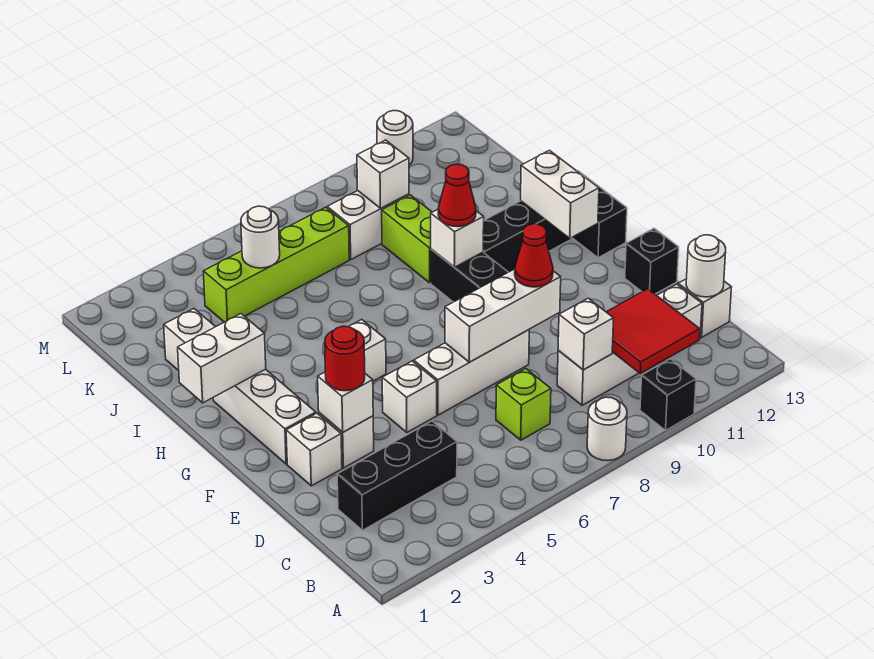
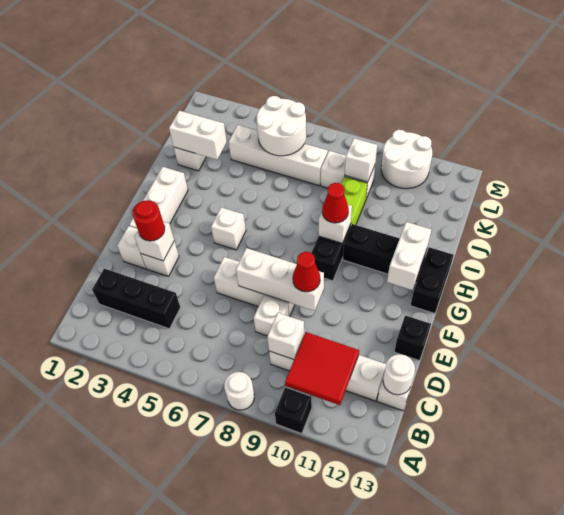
lime 1x1 brick [496,369,551,440] -> none
white 1x1 brick [382,361,437,432] -> white 1x1 brick moved to [254,296,289,336]
white 1x2 brick [178,314,266,403] -> white 1x2 brick moved to [169,111,227,160]
lime 1x4 brick [203,207,349,322] -> white 1x4 brick [228,125,328,186]
white 1x1 round brick [241,206,280,268] -> white 2x2 round brick [256,96,306,156]
white 1x1 round brick [377,111,413,165] -> white 2x2 round brick [381,130,432,189]

